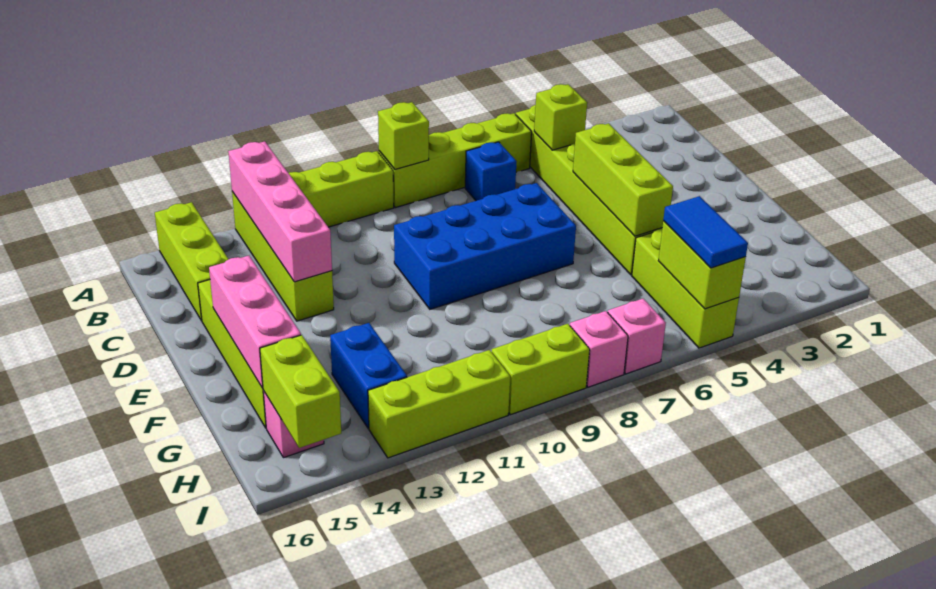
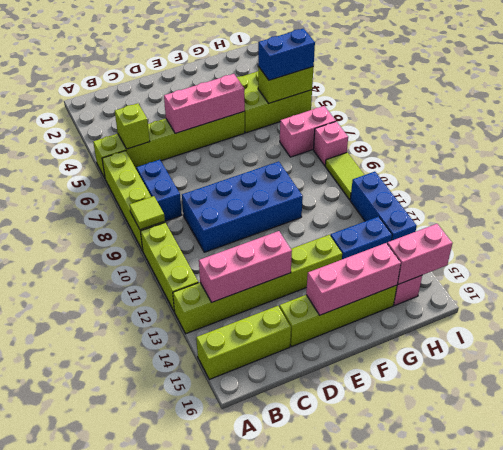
lime 1x1 brick [378,102,429,169] -> lime 1x1 tile [129,196,165,230]
lime 1x4 brick [232,192,334,321] -> lime 1x6 brick [173,235,342,334]
pink 1x4 brick [228,141,332,282] -> pink 1x3 brick [199,231,292,302]
blue 1x1 brick [465,142,517,201] -> blue 1x2 brick [137,160,182,221]
lime 1x3 brick [573,123,673,236] -> pink 1x3 brick [164,74,245,133]
blue 2x4 brick [394,183,576,309] -> blue 2x4 brick turned to [182,161,303,252]
lime 1x3 brick [632,229,739,348] -> lime 2x3 brick [237,71,312,133]
blue 1x2 tile [663,196,748,268] -> blue 1x2 brick [258,29,315,80]
lime 1x2 brick [260,335,341,448] -> pink 1x2 brick [387,224,453,284]
pink 1x1 brick [608,299,666,374] -> pink 1x2 brick [280,106,336,157]
lime 1x2 brick [491,324,590,415] -> lime 1x2 tile [325,153,364,200]
lime 1x3 brick [368,350,510,458] -> blue 1x3 brick [350,172,417,241]

